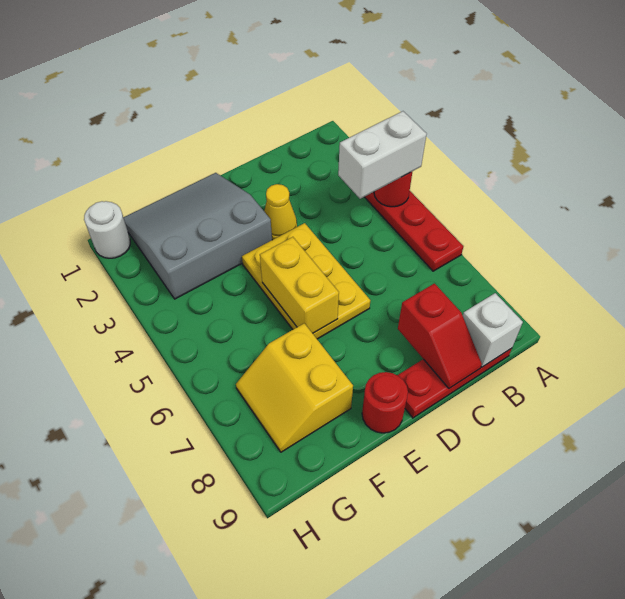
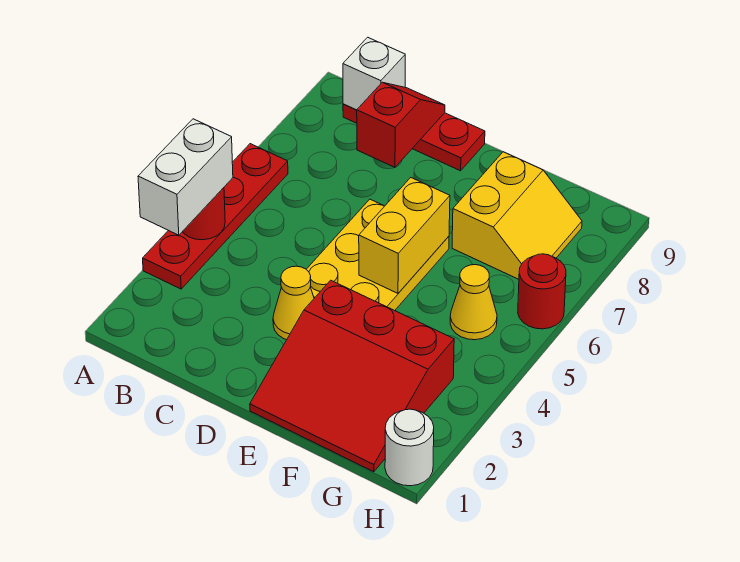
white 1x2 brick [338,111,427,199] -> white 1x2 brick turned to [138,119,233,235]
grey 3x3 slope [123,173,272,299] -> red 3x3 slope [250,280,454,472]
red 1x1 round brick [362,372,408,433] -> red 1x1 round brick moved to [518,254,566,329]
none -> yellow 1x1 cone [450,265,497,340]

